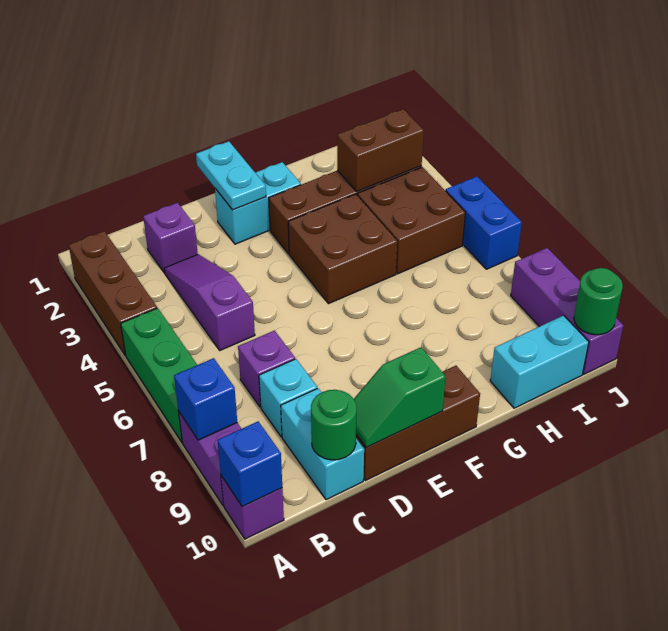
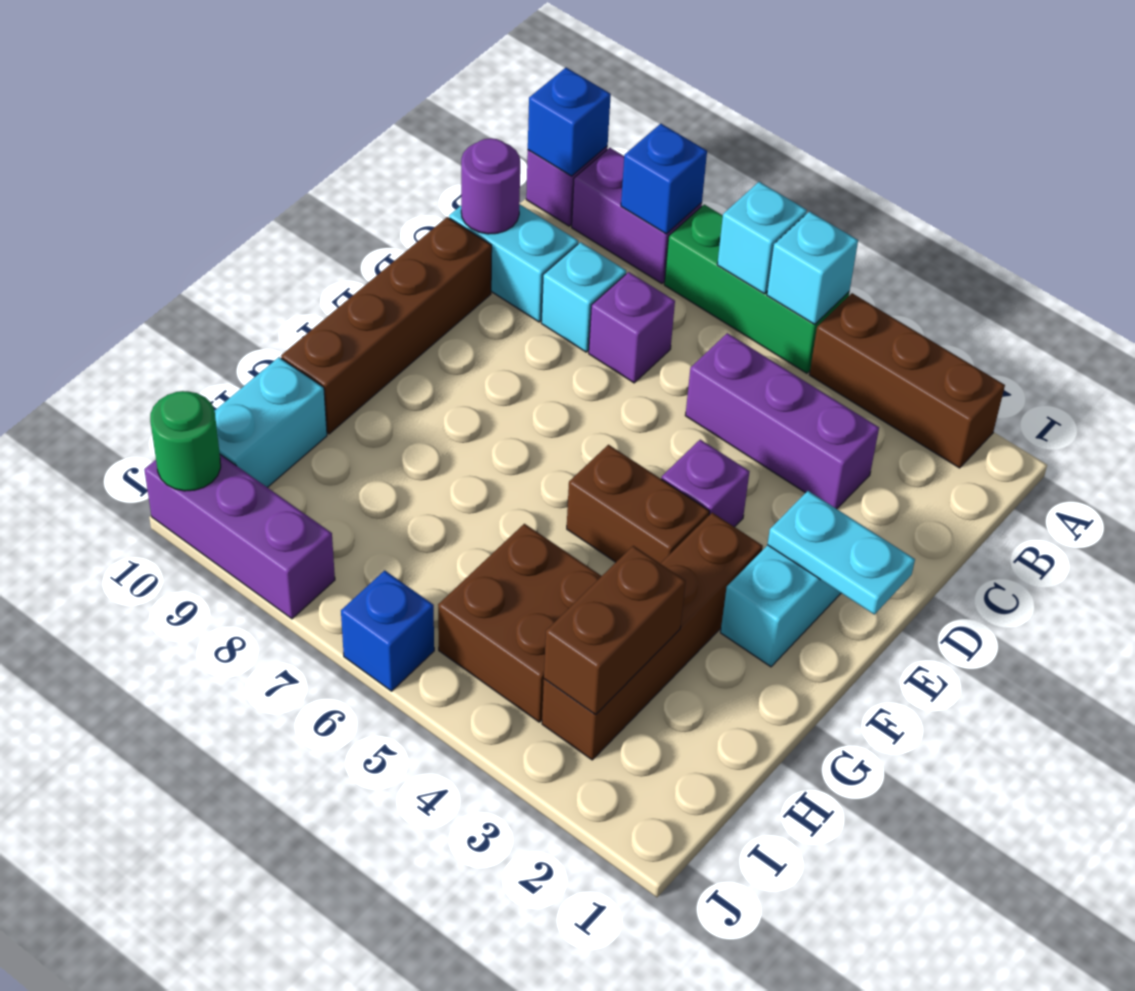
none -> cyan 1x1 brick [767,211,858,324]
none -> cyan 1x1 brick [717,182,807,294]
purple 1x1 brick [143,203,198,273] -> purple 1x1 brick moved to [662,440,750,527]
purple 1x3 slope [164,254,255,350] -> purple 1x3 brick [685,333,879,509]
green 1x1 round brick [311,390,356,460] -> purple 1x1 round brick [461,138,520,234]
brown 1x3 brick [356,366,480,481] -> brown 1x4 brick [281,217,492,434]
green 1x2 slope [354,347,446,447] -> none
brown 2x2 brick [288,194,397,304] -> brown 1x2 brick [567,445,709,563]
blue 1x2 brick [446,176,522,269] -> blue 1x1 brick [341,570,434,691]

